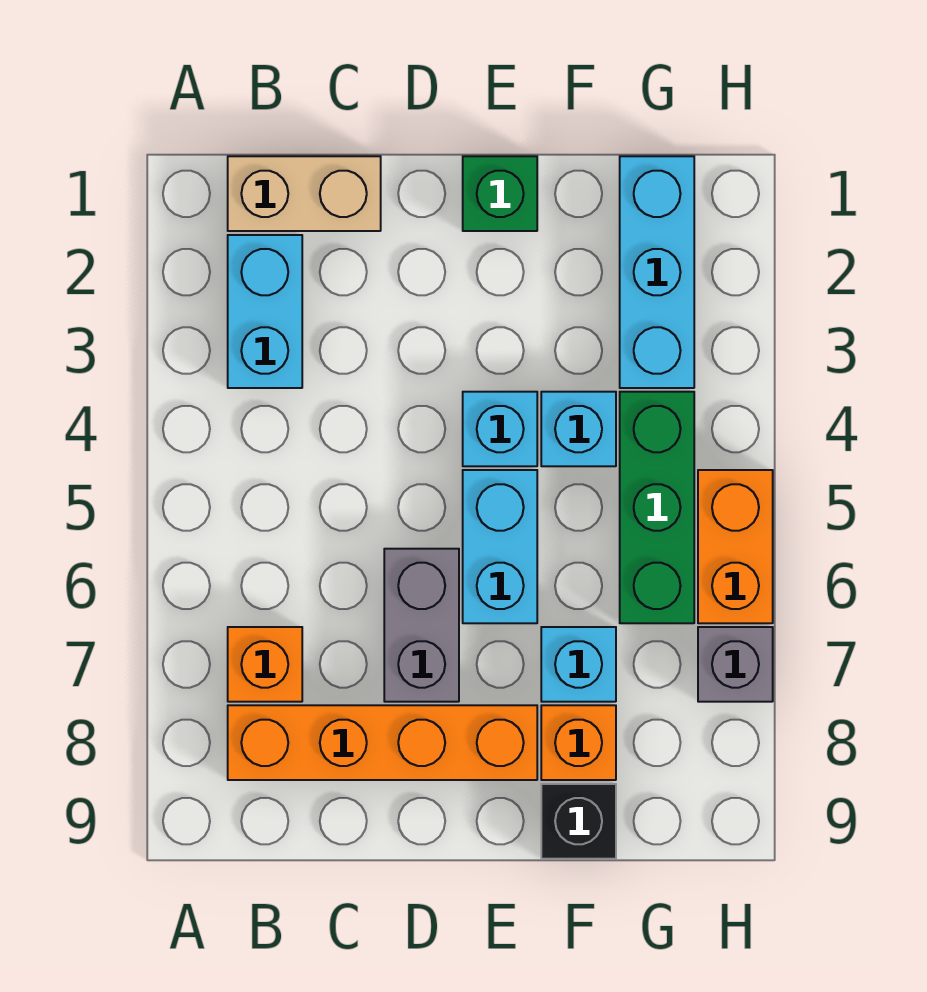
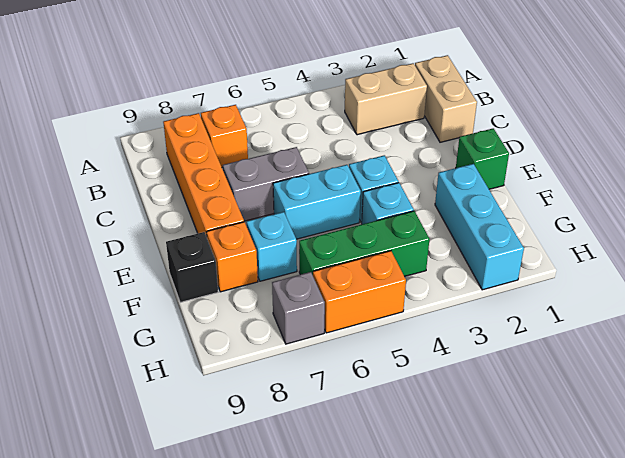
cyan 1x2 brick [228,235,302,388] -> tan 1x2 brick [345,63,427,135]
cyan 1x3 brick [620,156,694,388] -> cyan 1x3 brick turned to [435,164,524,290]

